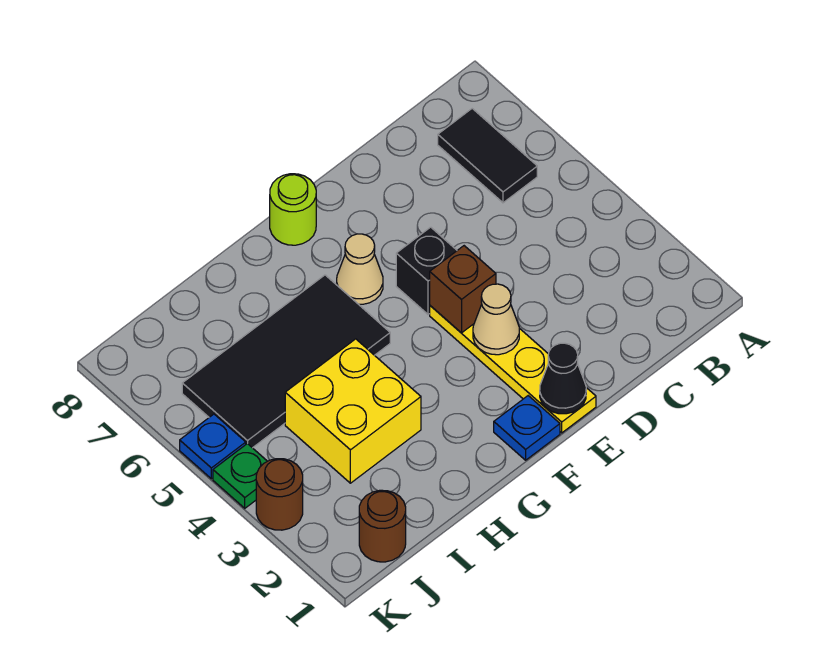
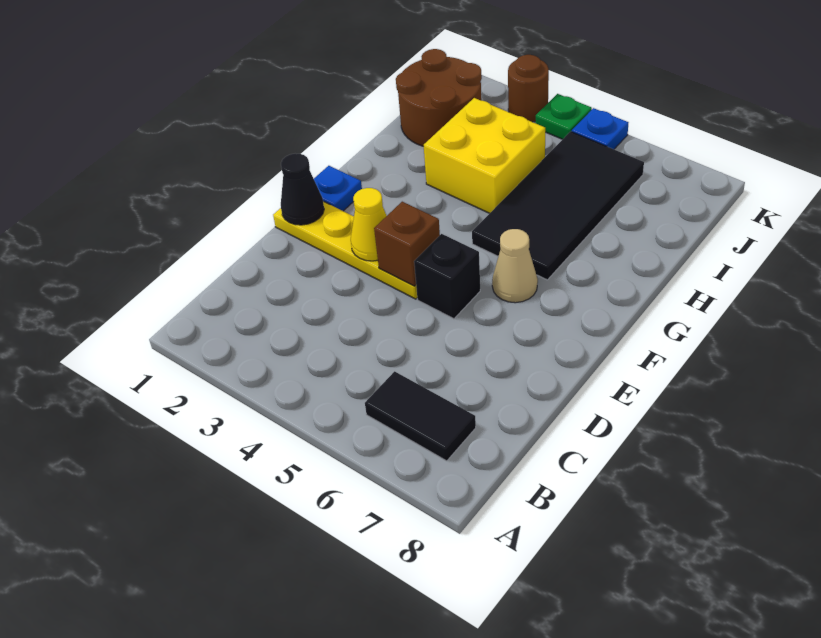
tan 1x1 cone [473,284,519,355] -> yellow 1x1 cone [351,188,386,261]
lime 1x1 round brick [270,174,316,245] -> none
brown 1x1 round brick [359,490,406,562] -> brown 2x2 round brick [396,49,482,146]

